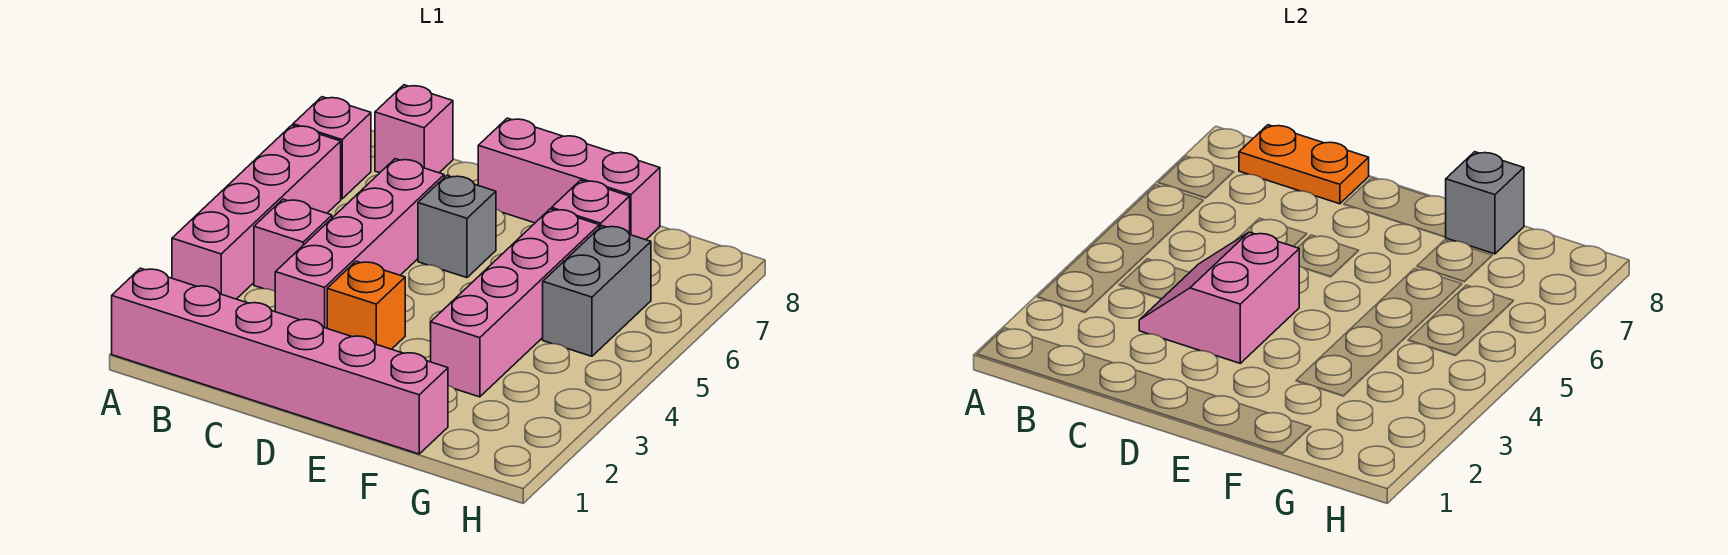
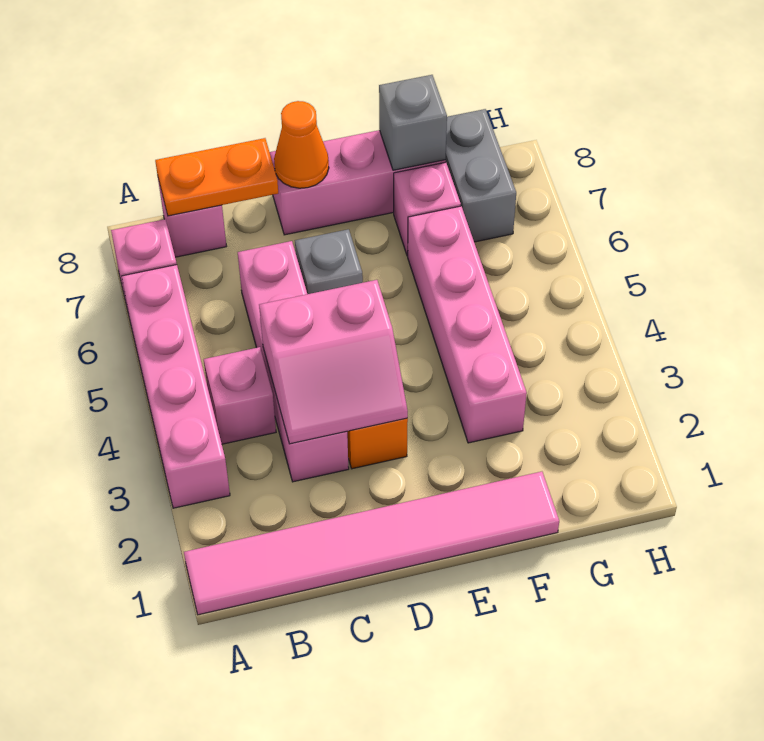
pink 1x6 brick [112,268,448,454] -> pink 1x6 tile [184,472,559,615]
pink 2x2 slope [1139,232,1299,363] -> pink 2x2 slope turned to [259,280,408,444]
none -> orange 1x1 cone [274,101,329,188]
grey 1x2 brick [543,226,651,356] -> grey 1x2 brick moved to [445,109,516,242]

